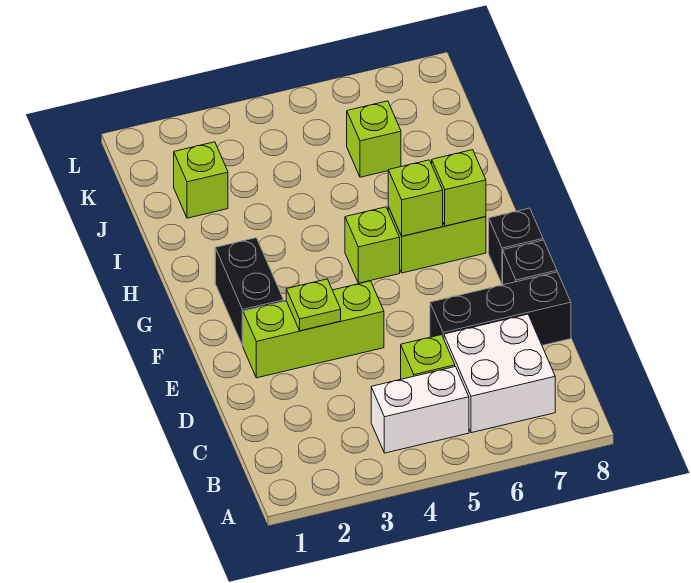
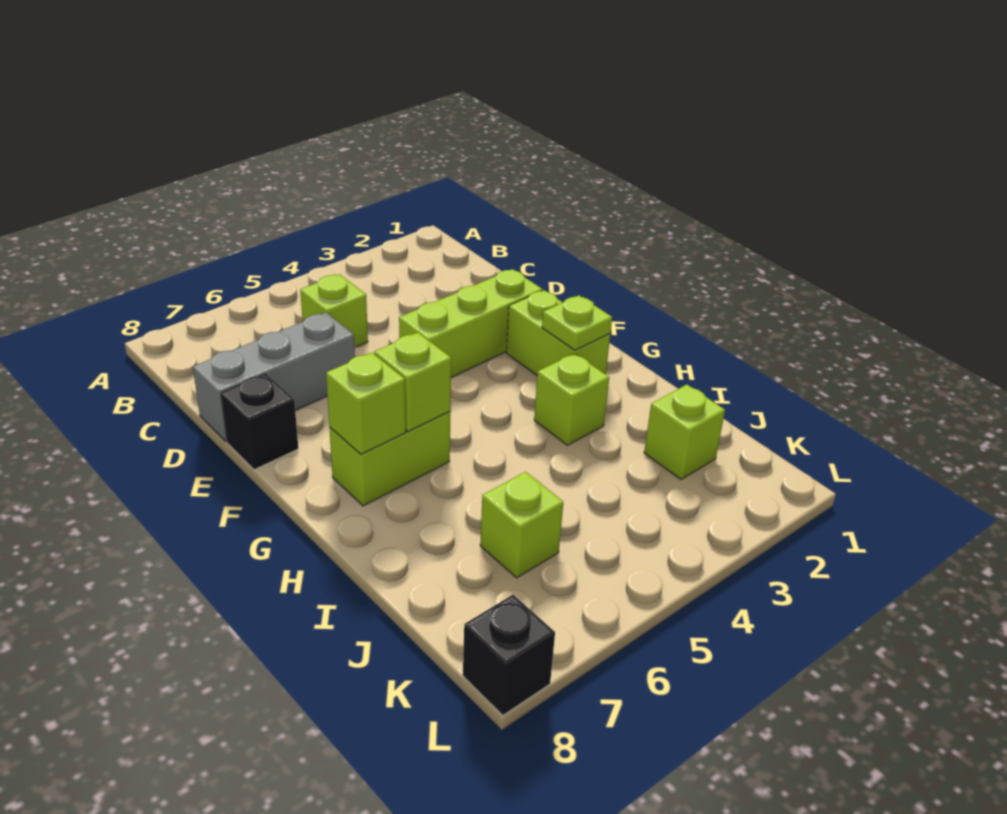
white 1x2 brick [371,367,469,453] -> none
white 2x2 brick [444,314,555,433] -> none
black 1x3 brick [430,272,571,345] -> grey 1x3 brick [193,313,355,441]
lime 1x1 plate [286,279,341,331] -> lime 1x1 plate moved to [542,295,612,350]
black 1x2 brick [215,238,284,346] -> lime 1x2 brick [507,290,610,375]
black 1x1 brick [489,208,543,284] -> black 1x1 brick moved to [463,595,555,715]
lime 1x1 brick [345,207,400,283] -> lime 1x1 brick moved to [534,353,609,445]

